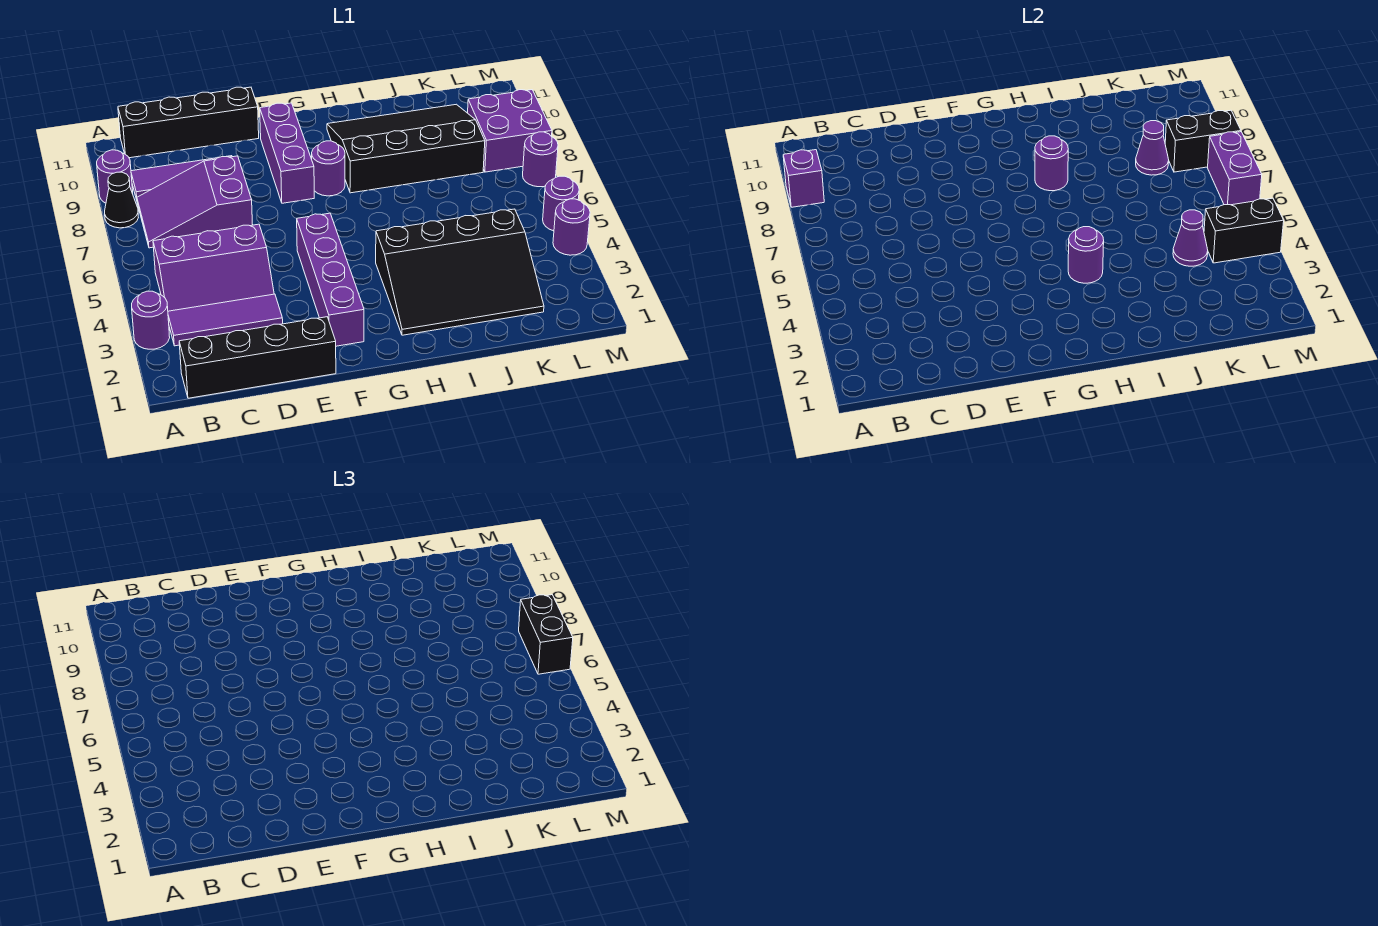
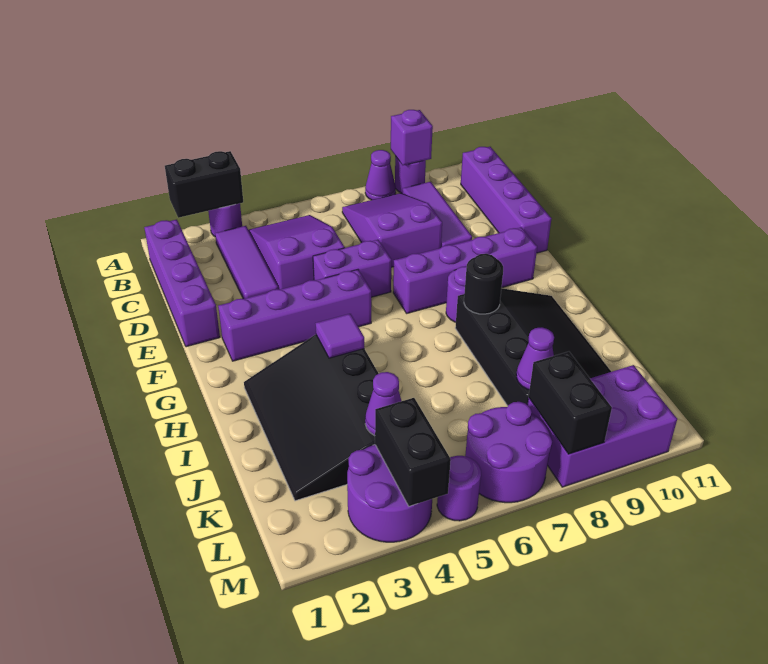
black 1x1 cone [105,172,138,228] -> purple 1x1 cone [365,150,396,200]
black 1x4 brick [179,317,336,398] -> purple 1x4 brick [144,220,220,347]
purple 2x3 slope [153,224,274,311] -> purple 2x3 slope turned to [249,215,345,289]
black 1x4 brick [118,87,259,158] -> purple 1x4 brick [461,147,552,253]
purple 1x3 brick [260,103,314,203] -> purple 1x4 brick [393,227,537,313]
purple 1x1 round brick [1068,227,1104,283] -> purple 1x1 tile [316,314,364,358]
purple 1x1 round brick [1035,136,1068,191] -> black 1x1 round brick [464,254,503,314]
purple 2x2 brick [468,90,552,172] -> purple 2x3 brick [527,365,677,487]
purple 1x1 round brick [553,199,590,255] -> purple 2x2 round brick [347,445,432,542]
purple 1x2 brick [1208,132,1262,205] -> purple 1x2 brick moved to [313,240,391,297]
black 1x2 brick [519,595,573,674] -> black 1x2 brick moved to [165,151,243,218]
purple 1x1 round brick [523,132,558,187] -> purple 2x2 round brick [465,402,552,503]

